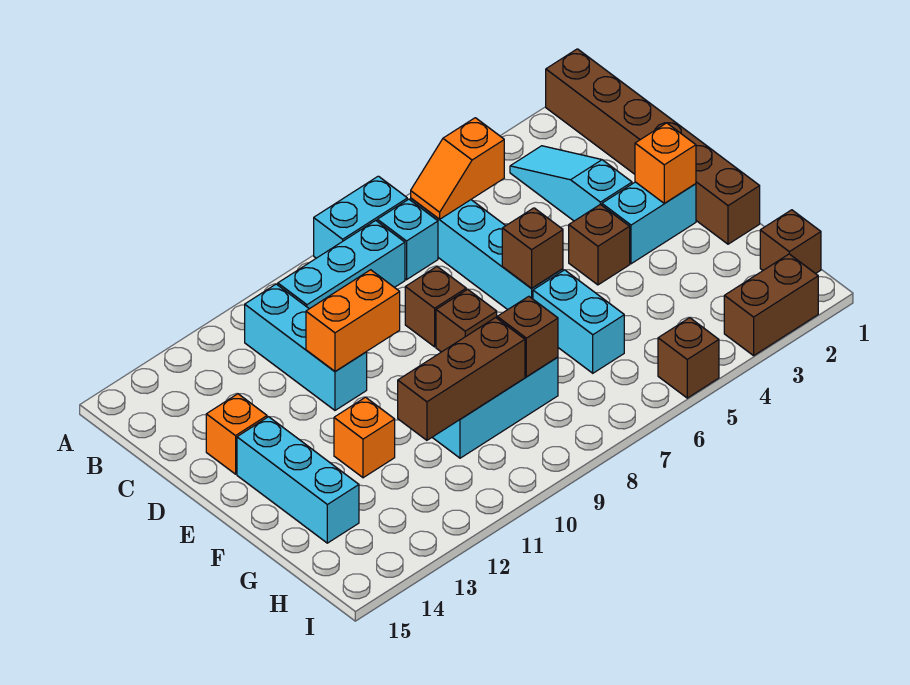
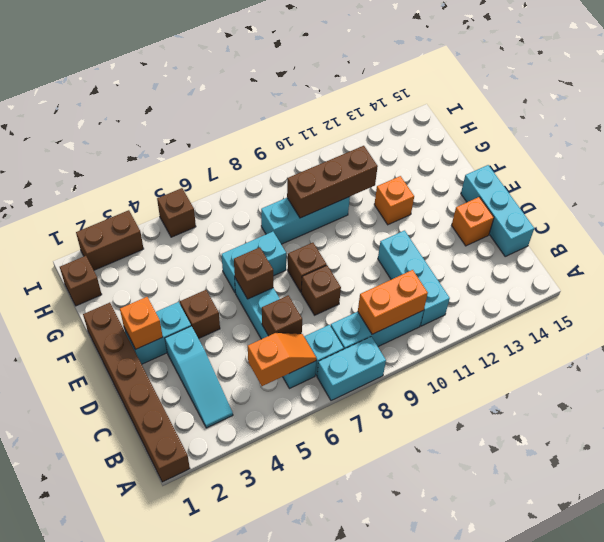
orange 1x2 brick [306,270,400,371] -> orange 1x2 brick moved to [358,270,428,334]
cyan 1x3 brick [237,417,359,543] -> cyan 1x3 brick moved to [461,165,534,256]
cyan 1x2 brick [533,270,624,373] -> cyan 1x2 brick turned to [222,232,286,293]
brown 1x1 brick [497,296,558,377] -> brown 1x1 brick moved to [262,295,302,336]

